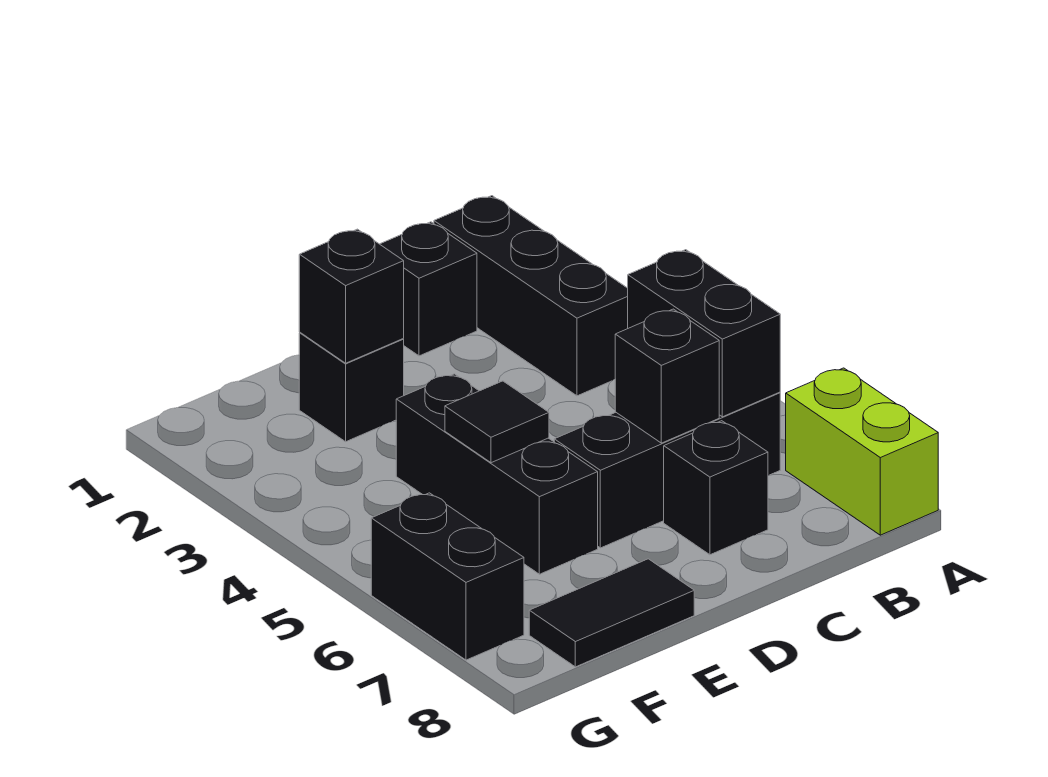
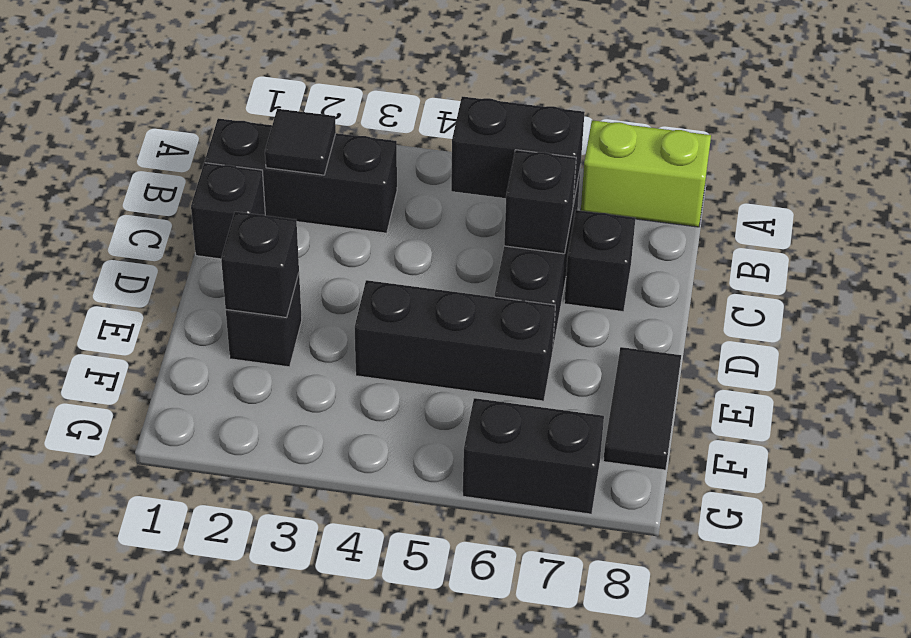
black 1x1 tile [445,381,549,463] -> black 1x1 tile moved to [265,109,336,175]

